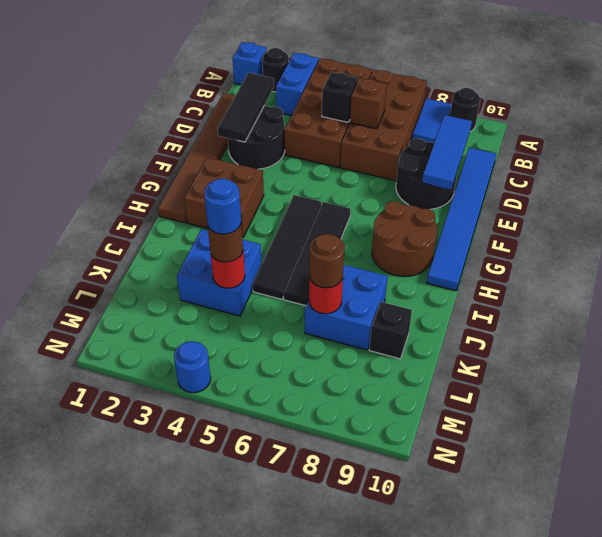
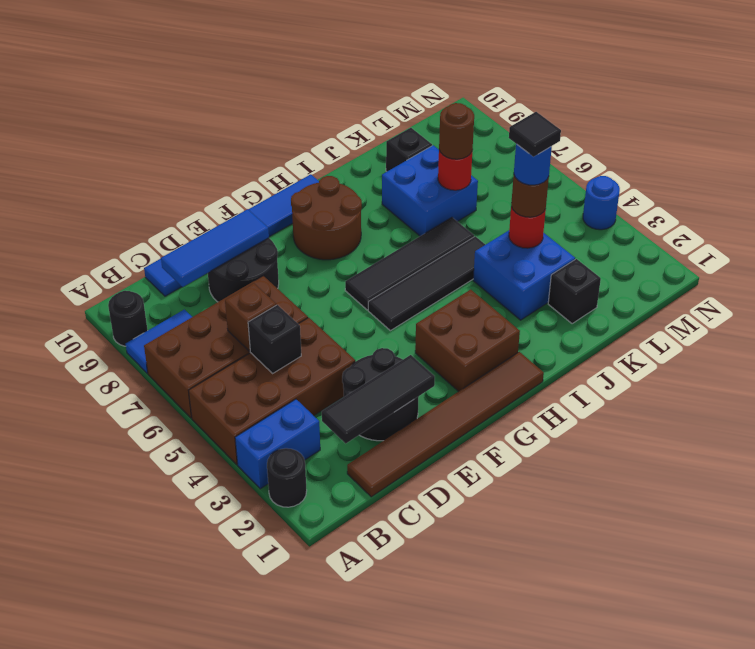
blue 1x1 brick [233,42,266,85] -> none
none -> black 1x1 brick [548,259,601,324]
none -> black 1x1 tile [509,112,561,157]

